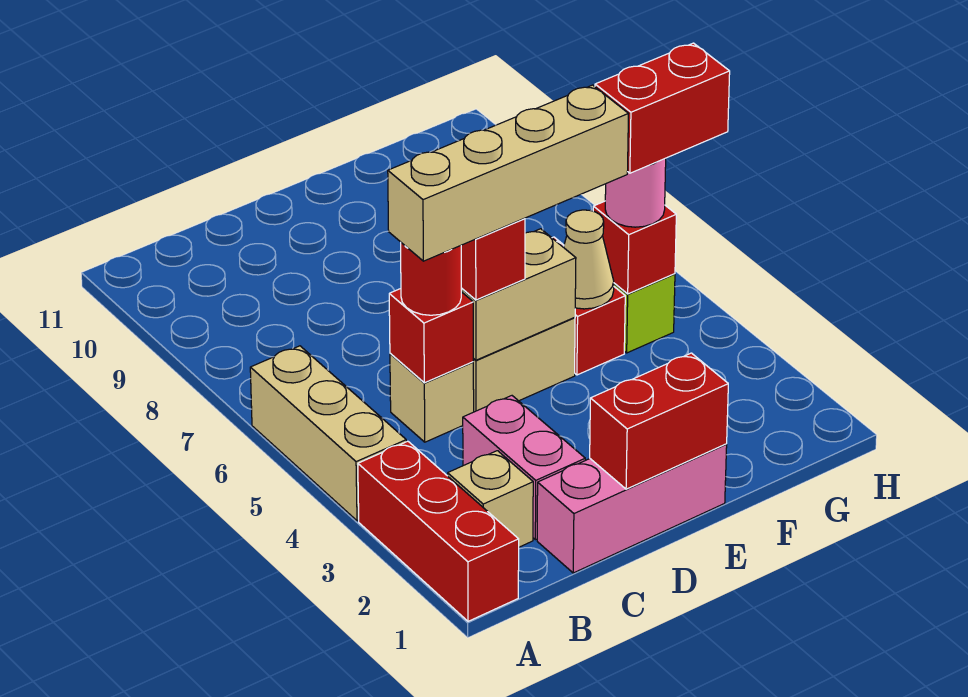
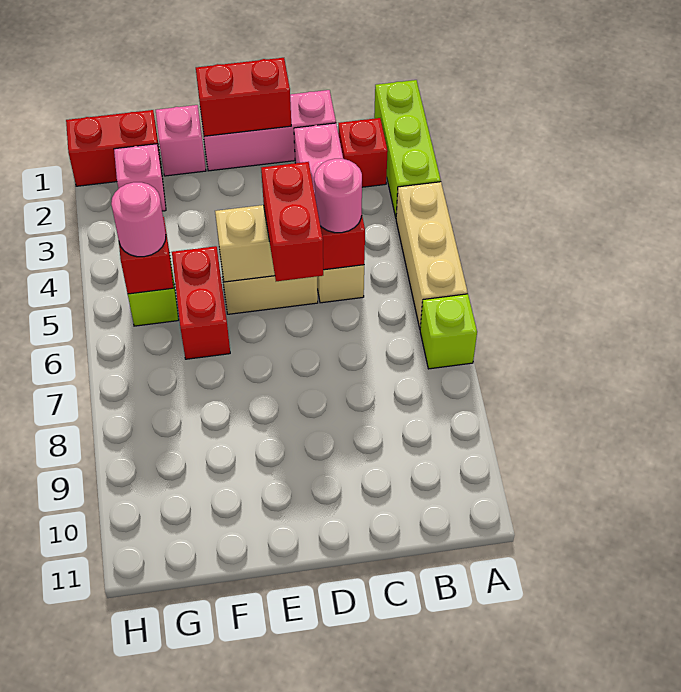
red 1x3 brick [358,441,519,621] -> lime 1x3 brick [374,80,441,217]
none -> lime 1x1 brick [420,294,477,369]
tan 1x1 brick [448,451,533,547] -> red 1x1 brick [338,118,388,187]
red 1x1 round brick [401,243,461,315] -> pink 1x1 round brick [314,159,362,233]
tan 1x4 brick [388,85,628,261] -> none
none -> pink 1x1 brick [156,105,206,176]
tan 1x1 cone [564,210,614,309] -> none
none -> pink 1x1 brick [114,144,166,211]
red 1x2 brick [595,43,730,173] -> red 1x2 brick moved to [66,110,162,186]

